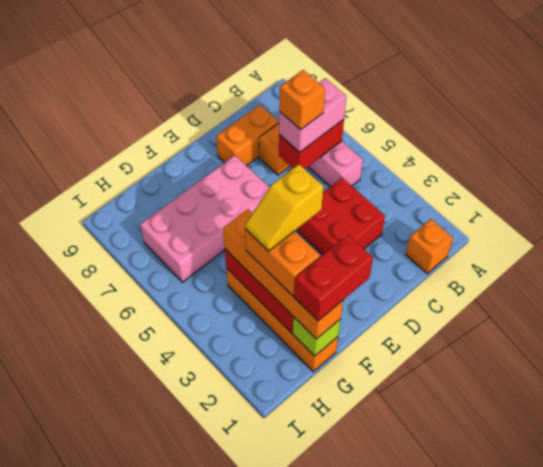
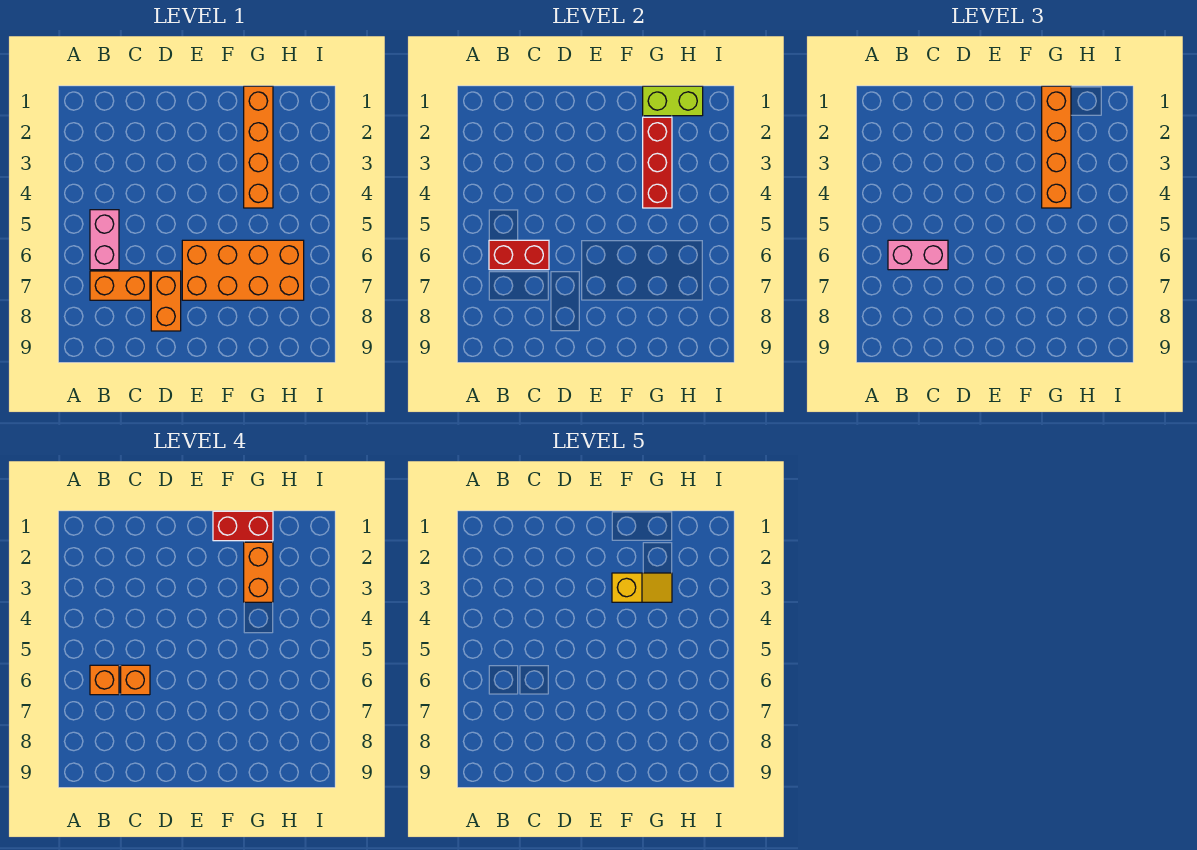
orange 1x1 brick [406,219,453,274] -> orange 1x1 brick moved to [90,665,119,695]
red 2x2 brick [297,178,385,255] -> none
orange 1x2 brick [216,105,279,166] -> orange 1x2 brick turned to [151,271,181,331]
pink 2x4 brick [140,155,270,282] -> orange 2x4 brick [182,240,304,300]
lime 1x1 brick [293,317,341,356] -> lime 1x2 brick [643,86,703,116]

